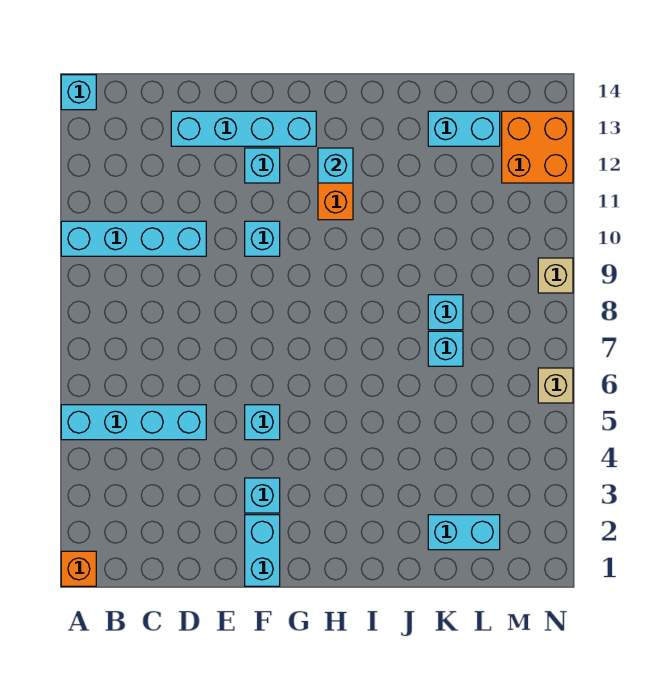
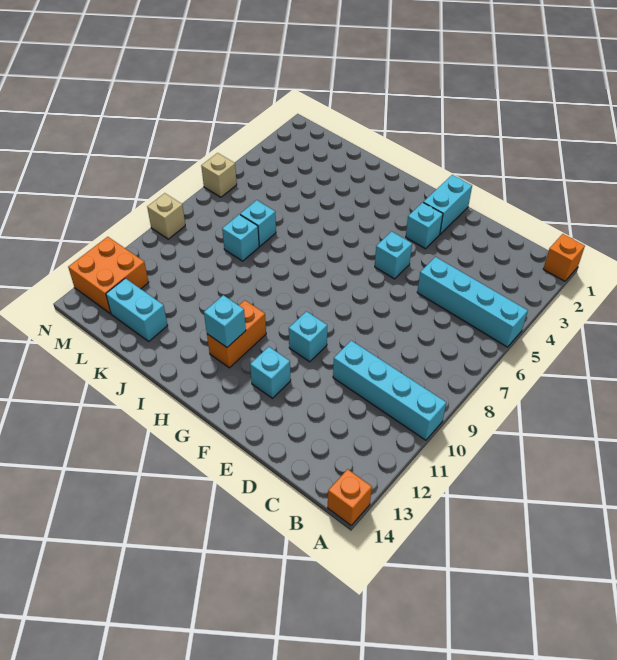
cyan 1x1 brick [61,75,96,110] -> orange 1x1 brick [328,469,372,525]
cyan 1x4 brick [171,111,316,146] -> none
cyan 1x2 brick [428,515,500,550] -> none

